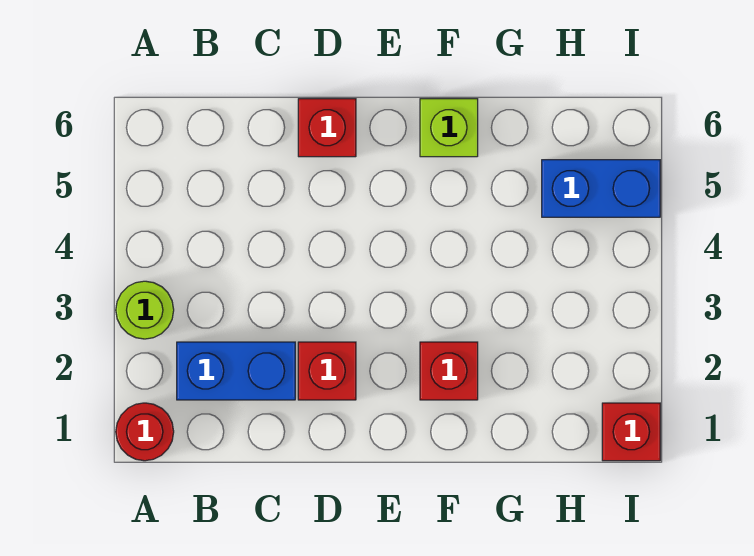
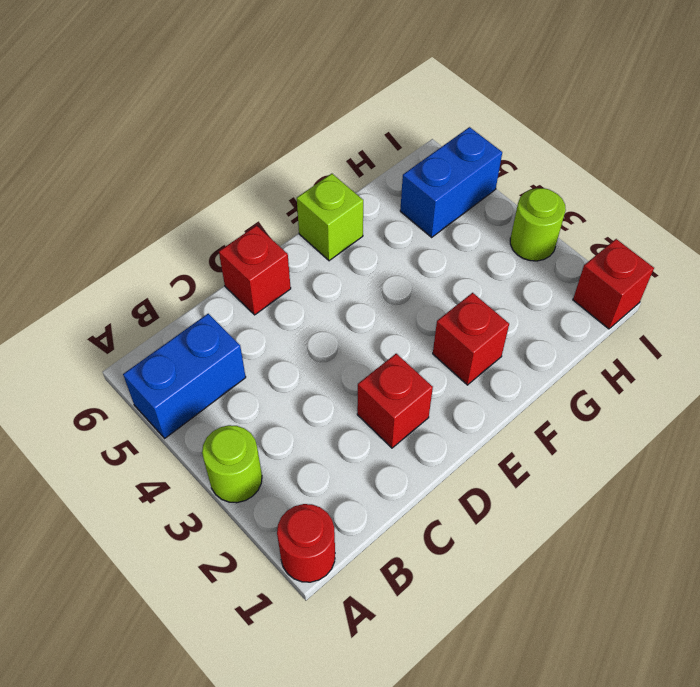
blue 1x2 brick [177,342,295,400] -> blue 1x2 brick moved to [123,314,246,438]
none -> lime 1x1 round brick [510,188,566,261]

